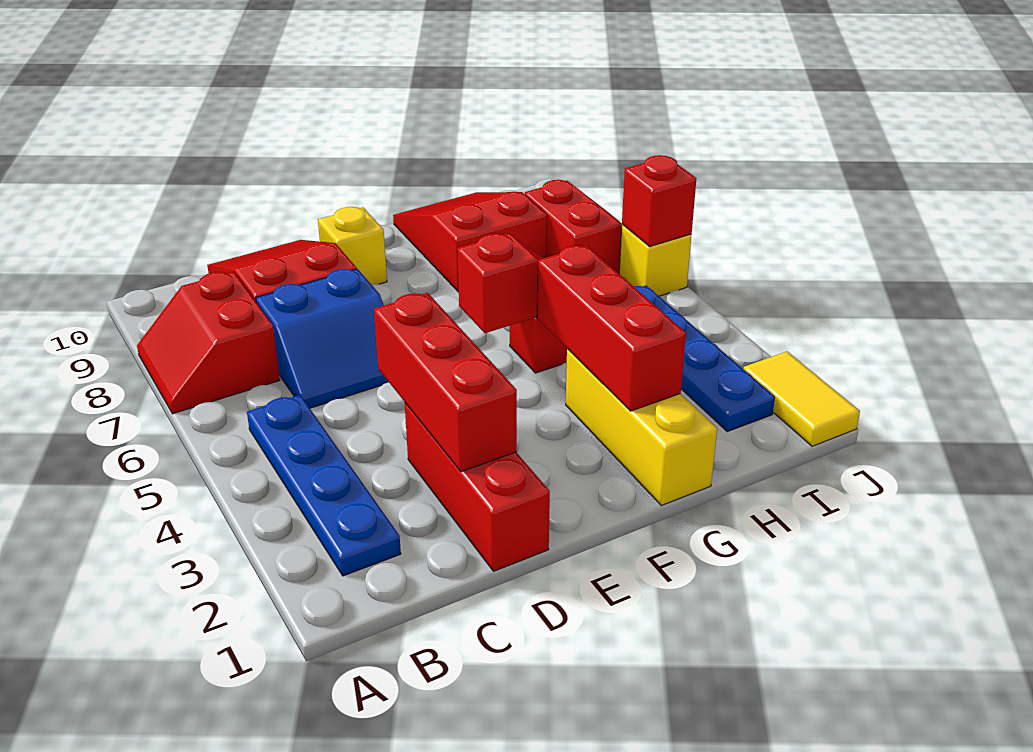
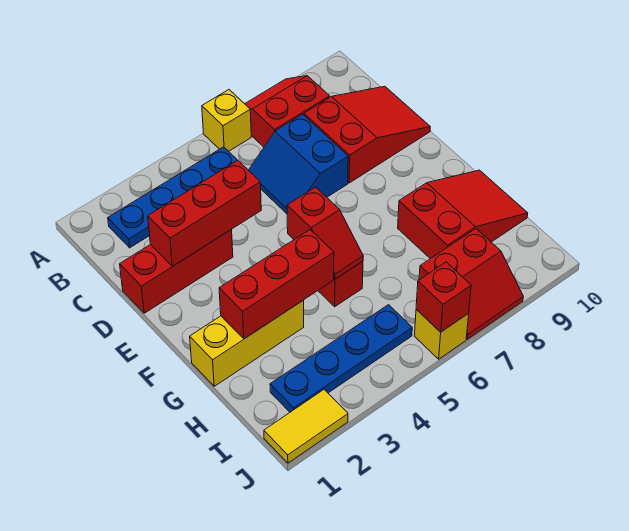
yellow 1x1 brick [318,207,387,285] -> yellow 1x1 brick moved to [202,90,251,151]

